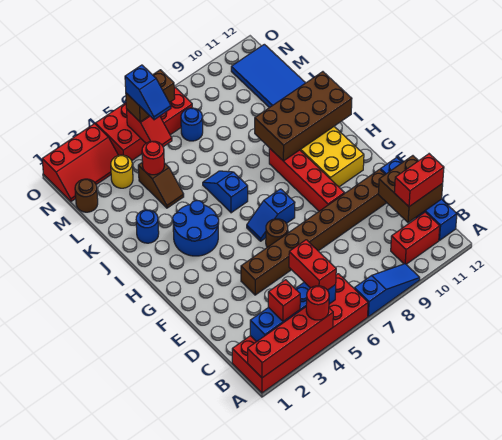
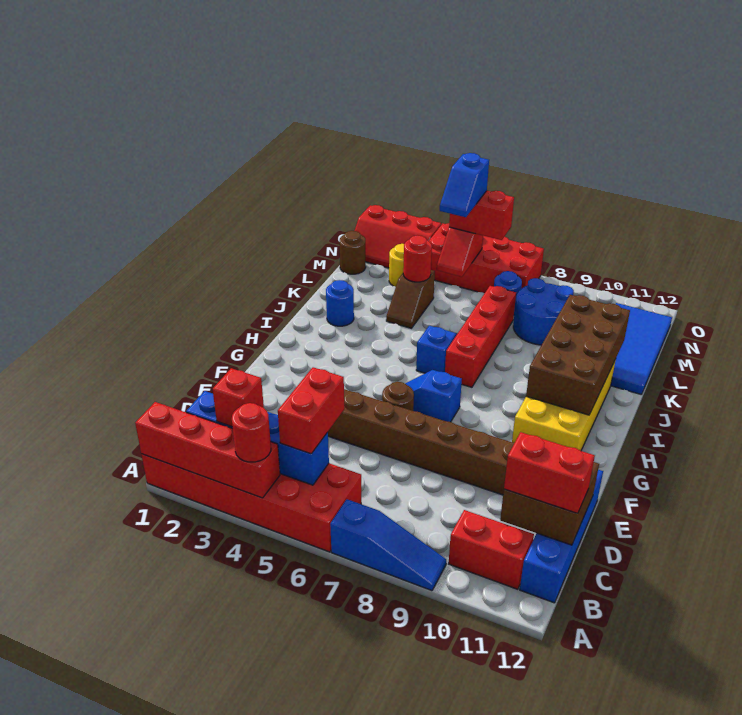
red 1x4 brick [269,148,345,211] -> red 1x4 brick moved to [445,286,516,387]
blue 2x2 round brick [173,201,219,256] -> blue 2x2 round brick moved to [513,278,574,345]
brown 2x4 brick [255,72,352,161] -> brown 2x4 brick turned to [526,295,630,415]
brown 1x2 brick [126,70,175,122] -> red 1x2 brick [449,191,514,240]

